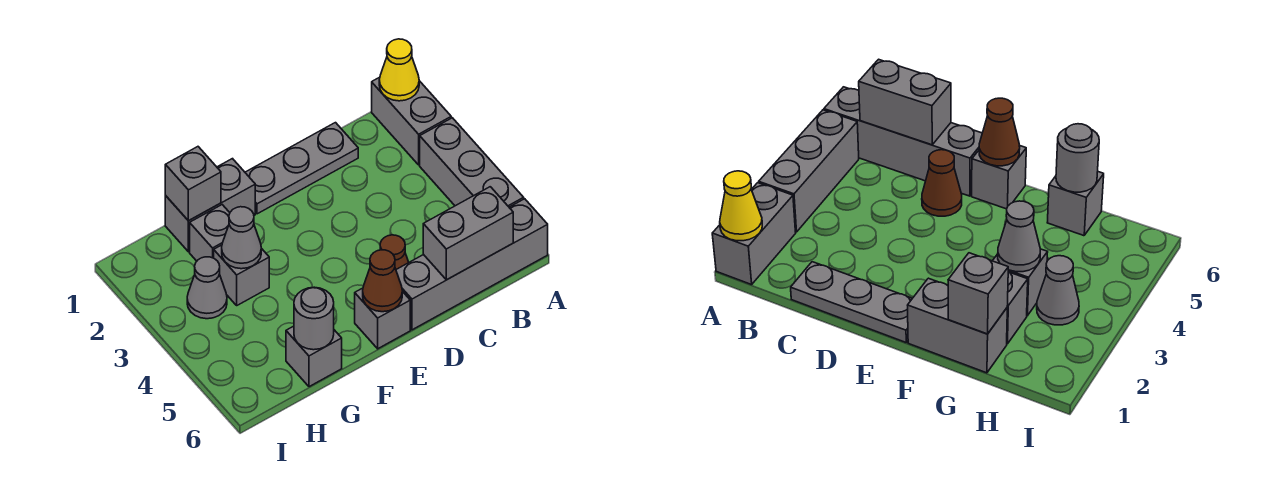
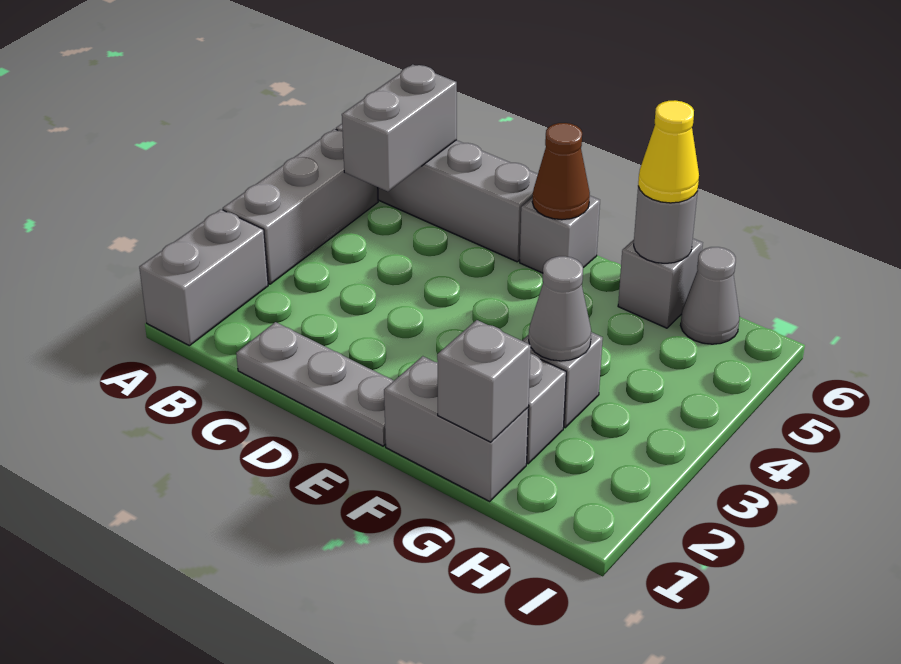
yellow 1x1 cone [379,39,419,101] -> yellow 1x1 cone moved to [638,100,699,203]
grey 1x2 brick [423,187,513,280] -> grey 1x2 brick turned to [342,64,457,191]
brown 1x1 cone [380,235,409,269] -> none
grey 1x1 cone [187,257,227,319] -> grey 1x1 cone moved to [680,247,740,344]

